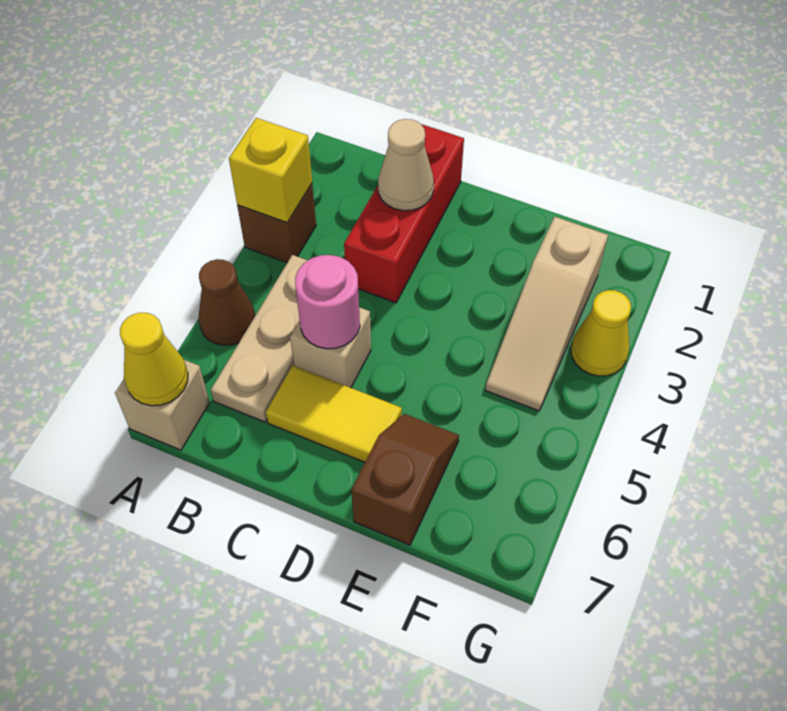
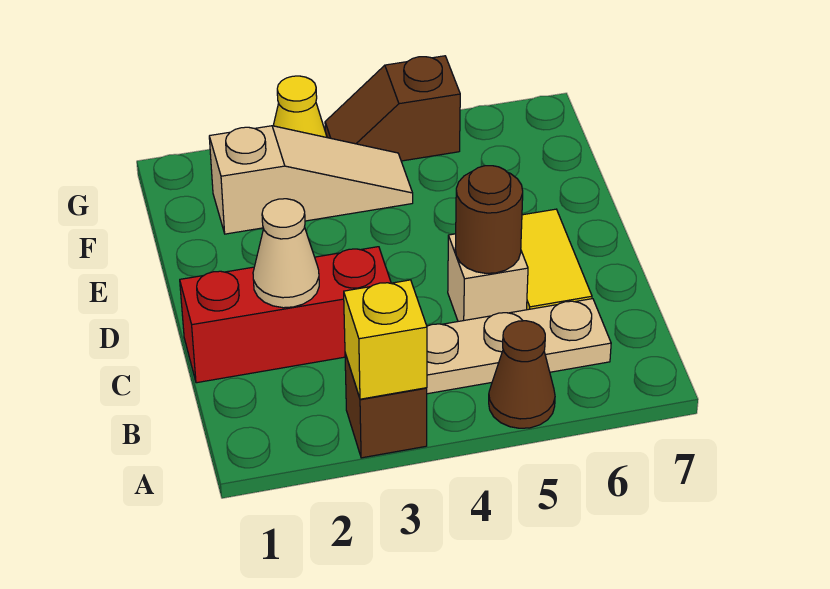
tan 1x1 brick [115,360,210,450] -> none
yellow 1x1 cone [120,313,188,406] -> none
pink 1x1 round brick [295,255,360,349] -> brown 1x1 round brick [455,166,523,273]
brown 1x2 slope [351,414,459,545] -> brown 1x2 slope moved to [325,56,460,161]

